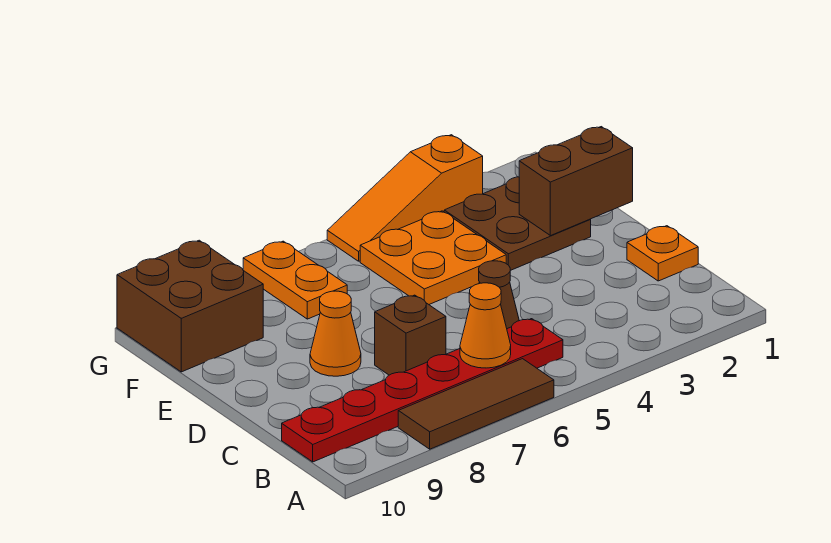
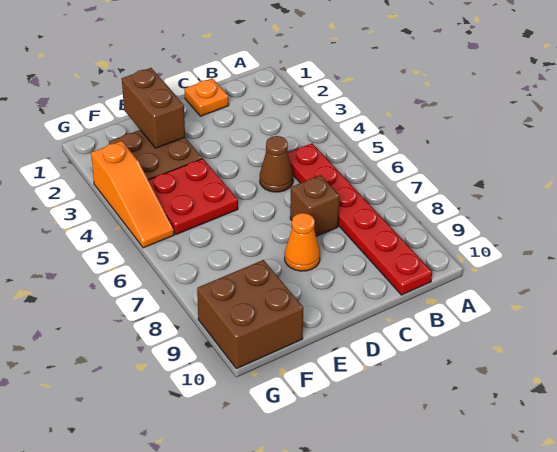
brown 1x3 tile [398,359,554,449] -> none
orange 1x1 cone [460,283,511,368] -> none
orange 2x2 plate [360,211,506,304] -> red 2x2 plate [148,159,238,234]
orange 1x2 plate [243,241,347,319] -> none

